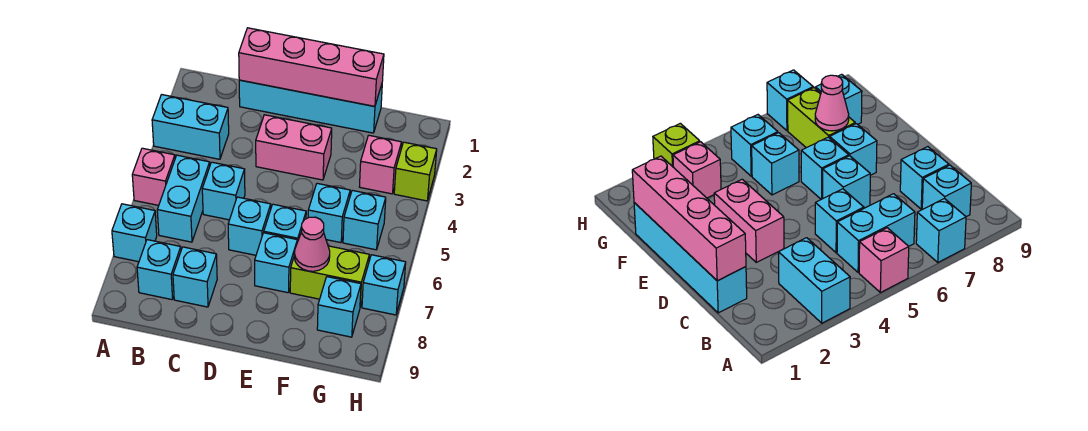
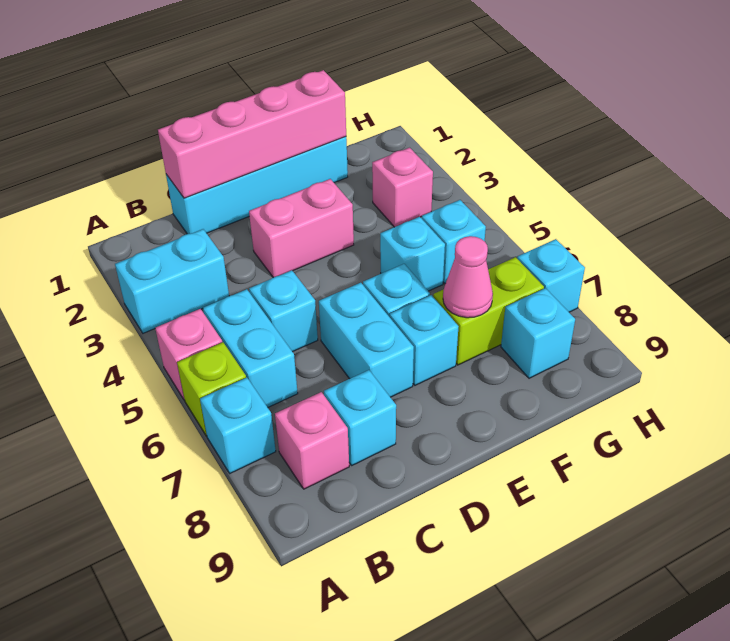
cyan 1x1 brick [137,240,181,300] -> pink 1x1 brick [275,392,349,489]
cyan 1x1 brick [228,197,271,255] -> cyan 1x2 brick [319,283,414,397]
lime 1x1 brick [394,142,437,201] -> lime 1x1 brick moved to [177,342,246,436]

